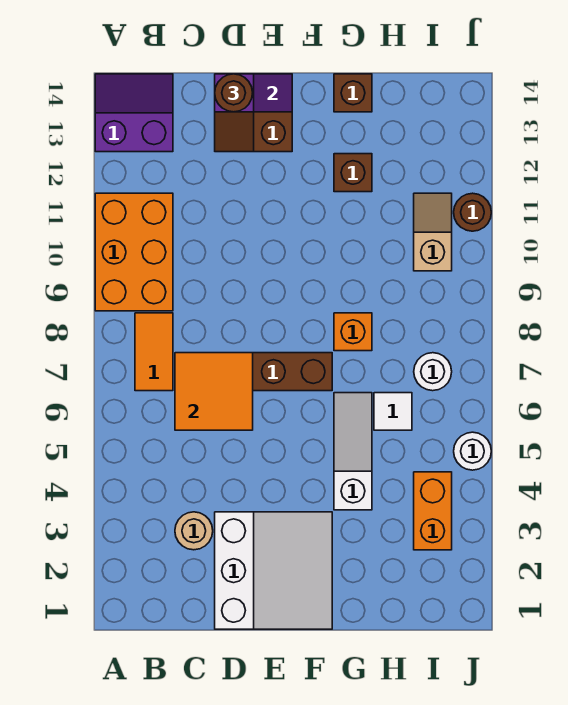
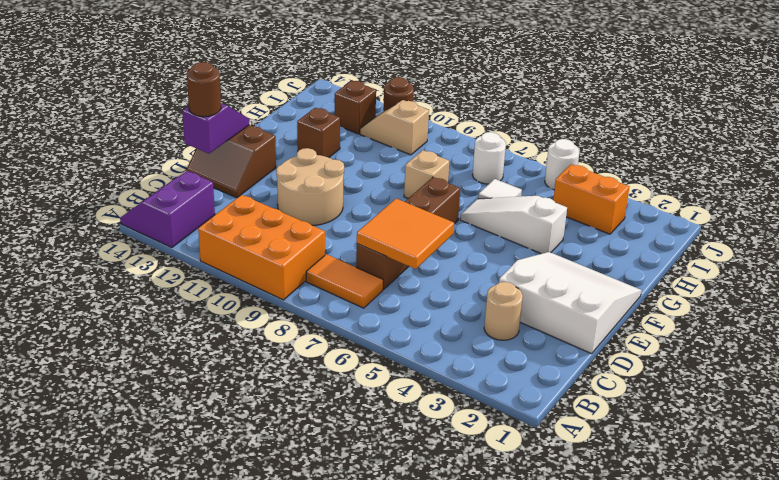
none -> tan 2x2 round brick [276,148,344,225]
orange 1x1 brick [334,313,372,351] -> tan 1x1 brick [404,150,449,198]
brown 1x1 brick [334,74,372,112] -> brown 1x1 brick moved to [335,81,376,134]

